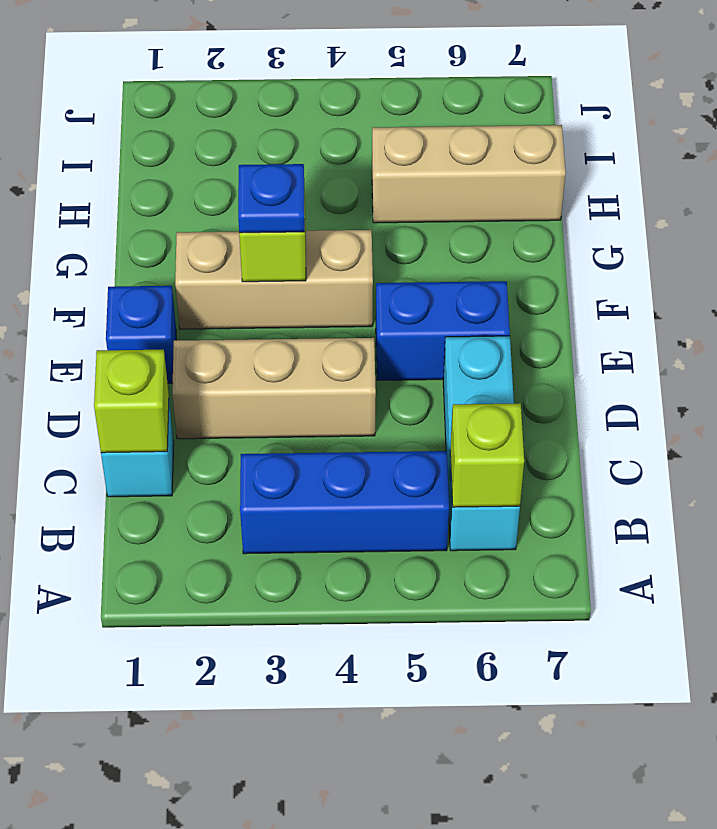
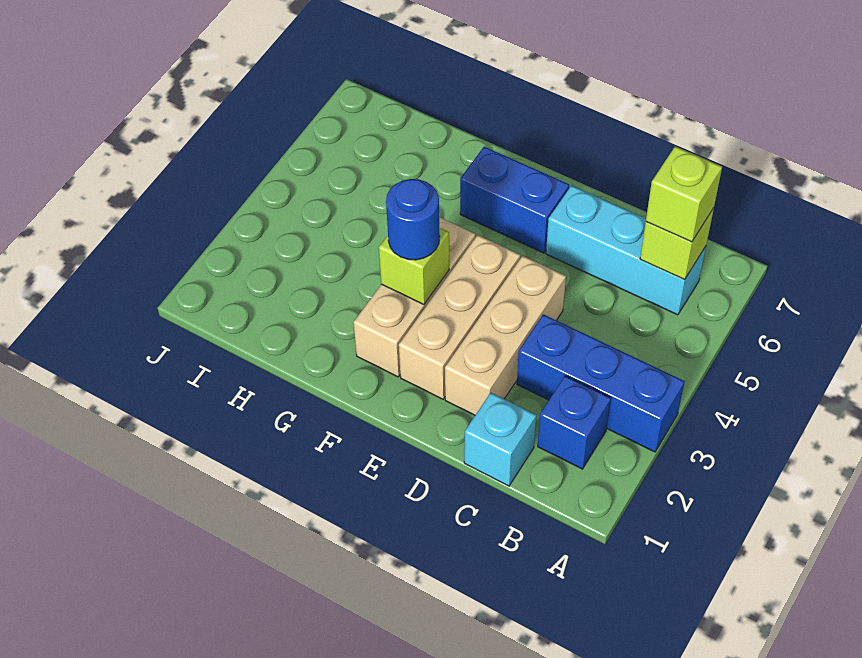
blue 1x3 brick [240,451,449,554] -> blue 1x3 brick turned to [517,314,685,452]
lime 1x1 brick [94,350,169,453] -> lime 1x1 brick moved to [646,146,722,242]
blue 1x1 brick [106,286,176,383] -> blue 1x1 brick moved to [538,376,611,469]
blue 1x2 brick [376,281,510,380] -> blue 1x2 brick turned to [460,147,569,253]
blue 1x1 plate [238,164,305,233] -> blue 1x1 round brick [386,179,440,260]
tan 1x3 brick [372,125,566,223] -> tan 1x3 brick moved to [399,235,520,399]

